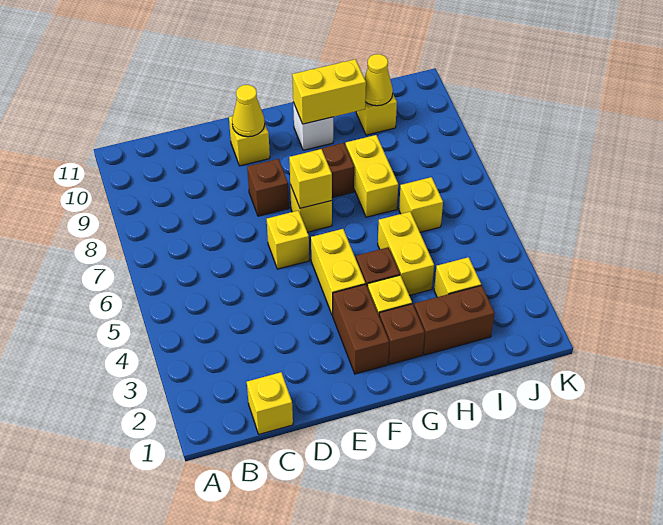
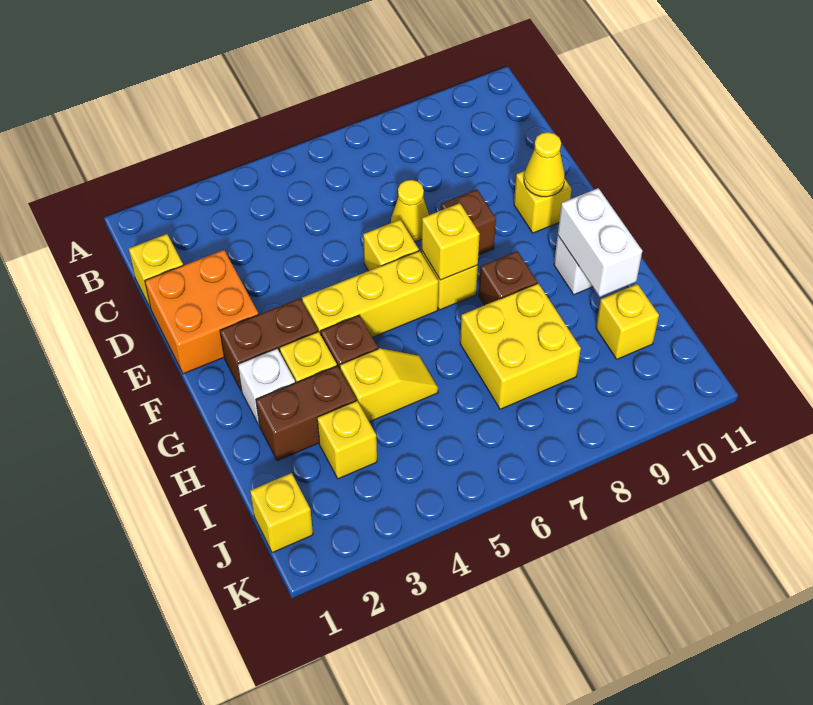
none -> orange 2x2 brick [145,250,259,374]
yellow 1x2 brick [311,229,365,315] -> yellow 1x3 brick [302,251,438,337]
brown 1x1 brick [379,304,425,364] -> white 1x1 brick [238,349,295,425]
yellow 1x2 brick [292,59,366,124] -> white 1x2 brick [558,188,642,297]
brown 1x2 brick [414,285,495,355] -> brown 1x2 brick turned to [256,366,356,461]
yellow 1x2 brick [378,212,434,295] -> yellow 1x2 slope [340,348,438,422]
yellow 1x2 brick [345,135,398,217] -> yellow 2x2 brick [460,283,581,409]
yellow 1x1 brick [399,177,443,232] -> yellow 1x1 brick moved to [250,473,313,553]
yellow 1x1 cone [364,54,393,106] -> yellow 1x1 cone moved to [391,180,429,242]

